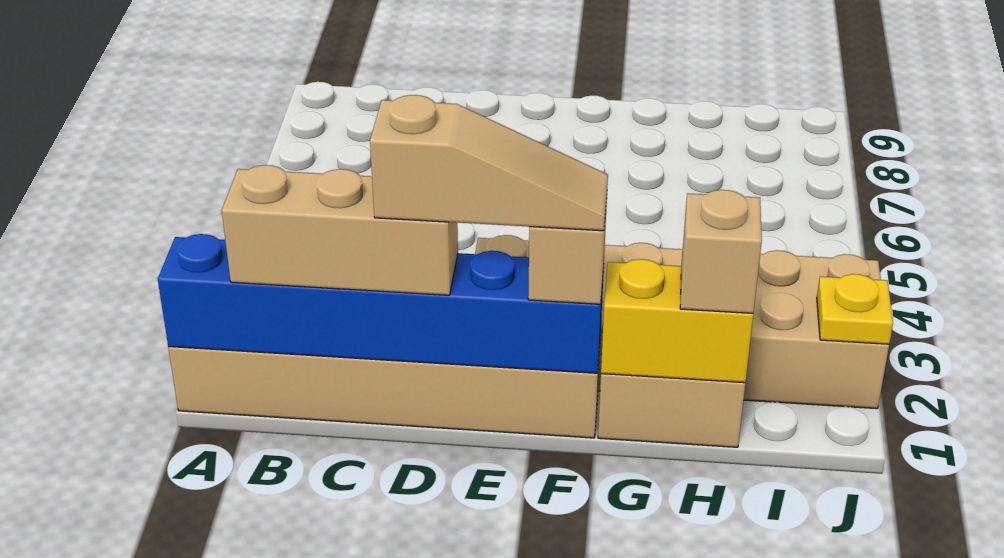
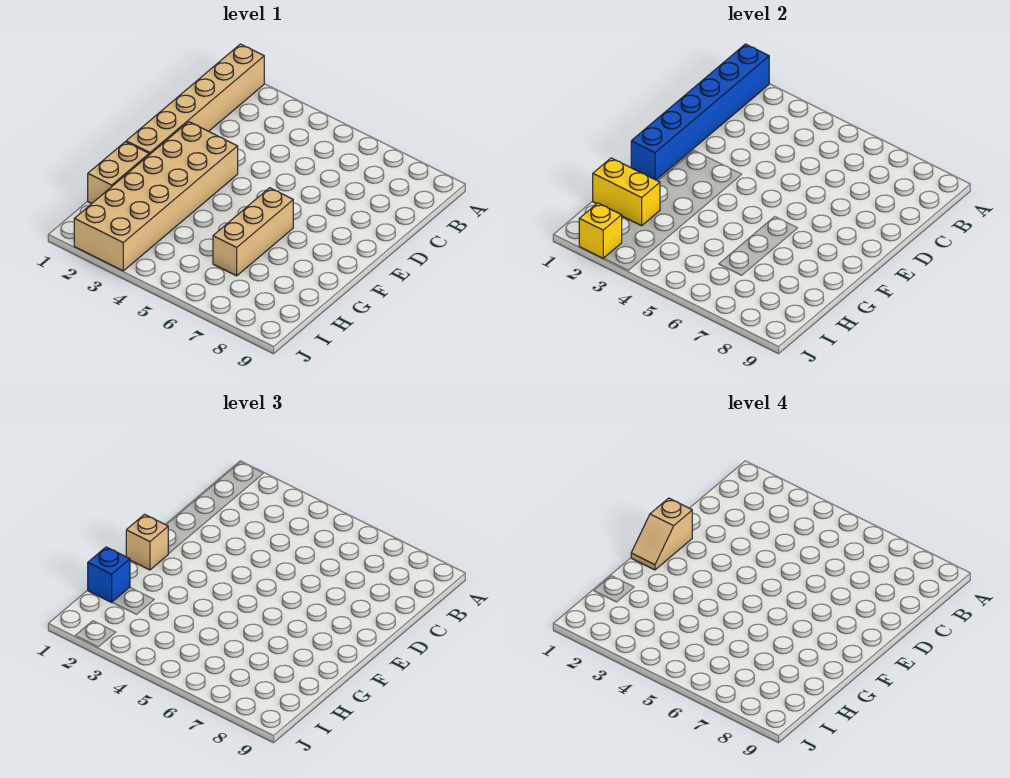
tan 1x3 brick [222,165,458,295] -> tan 1x3 brick moved to [213,188,293,276]
tan 1x3 slope [370,95,608,231] -> tan 1x2 slope [631,498,692,570]
yellow 1x2 brick [601,259,753,383] -> yellow 1x2 brick turned to [593,158,660,226]
tan 1x1 brick [680,190,762,313] -> blue 1x1 brick [88,547,130,602]
yellow 1x1 plate [817,274,893,344] -> yellow 1x1 brick [579,203,622,258]

